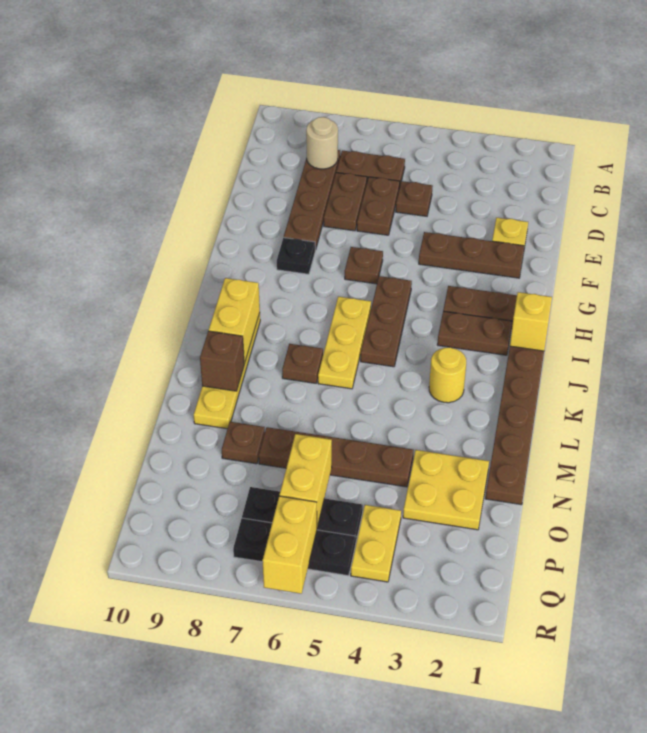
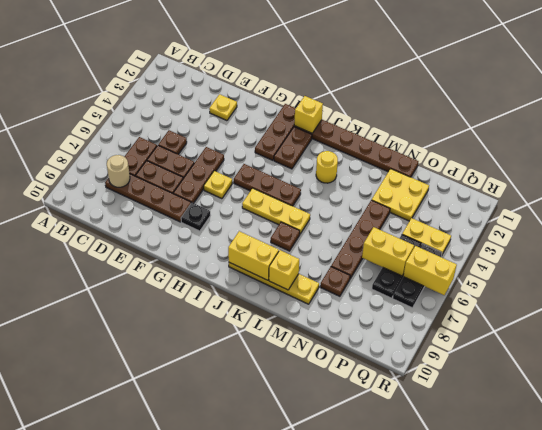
brown 1x3 plate [419,232,524,278] -> brown 1x3 plate moved to [173,147,224,203]
brown 1x1 plate [345,247,383,284] -> yellow 1x1 plate [204,171,232,199]
brown 1x1 brick [200,331,245,391] -> yellow 1x1 brick [269,250,299,290]

